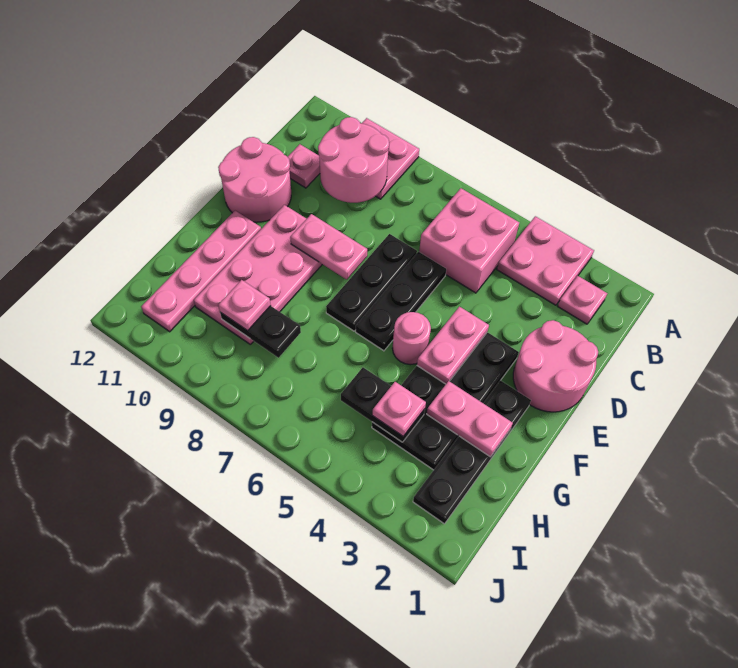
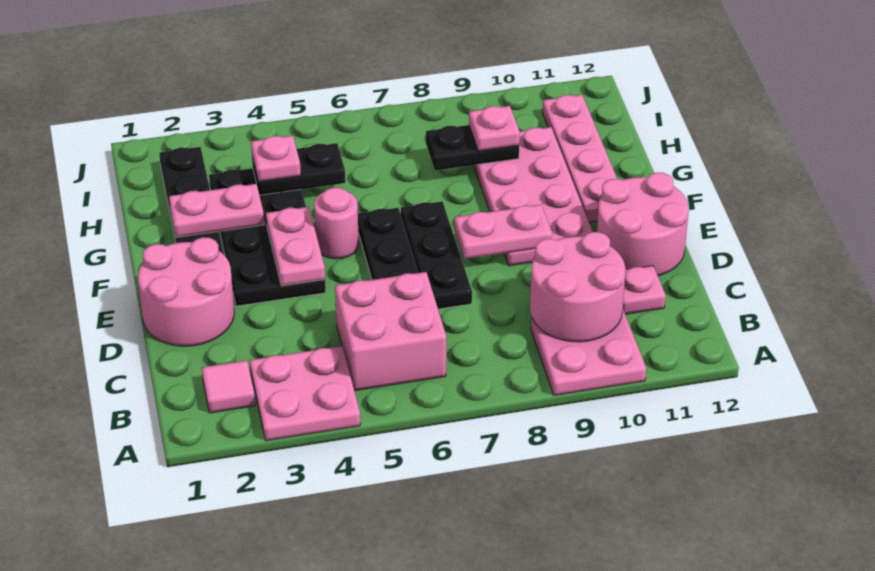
pink 1x1 plate [558,276,607,324] -> pink 1x1 tile [202,360,255,413]

